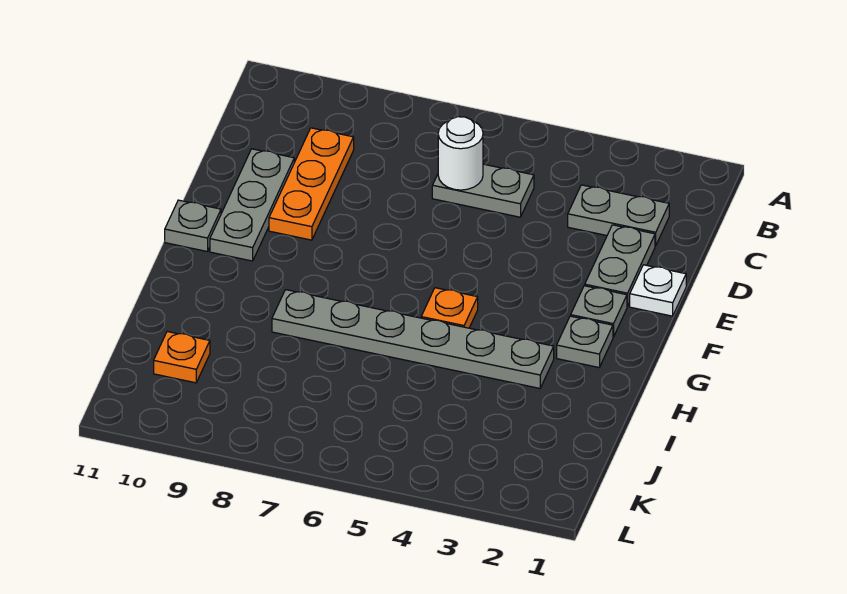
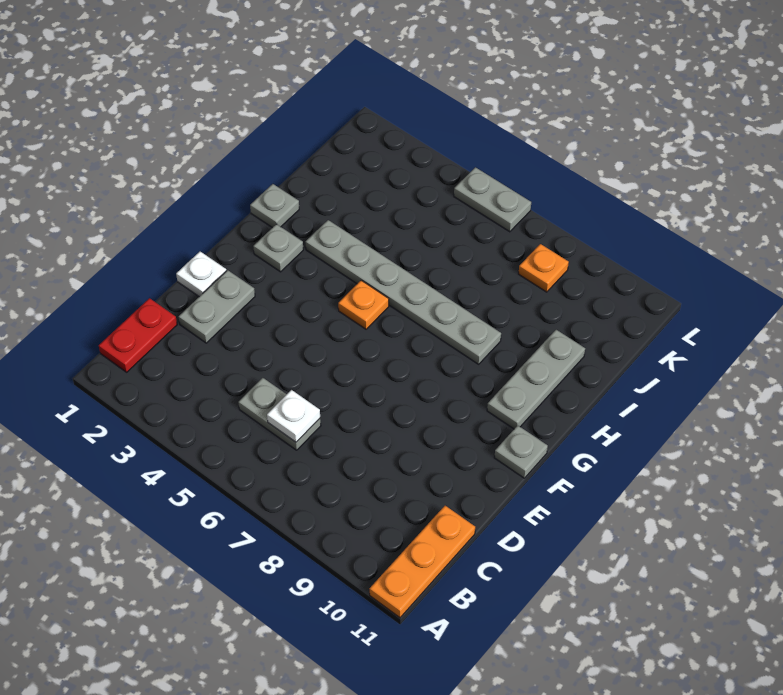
none -> red 1x2 plate [99,298,177,372]
grey 1x2 plate [568,185,669,246] -> grey 1x2 plate moved to [454,167,531,232]
white 1x1 round brick [438,117,483,190] -> white 1x1 plate [267,390,320,442]
orange 1x3 plate [269,128,354,240] -> orange 1x3 plate moved to [370,506,475,618]
grey 1x3 plate [210,149,294,261] -> grey 1x3 plate moved to [487,330,585,429]
grey 1x1 plate [571,286,627,337] -> grey 1x1 plate moved to [250,184,299,228]
orange 1x1 plate [154,332,210,383] -> orange 1x1 plate moved to [519,244,569,292]

